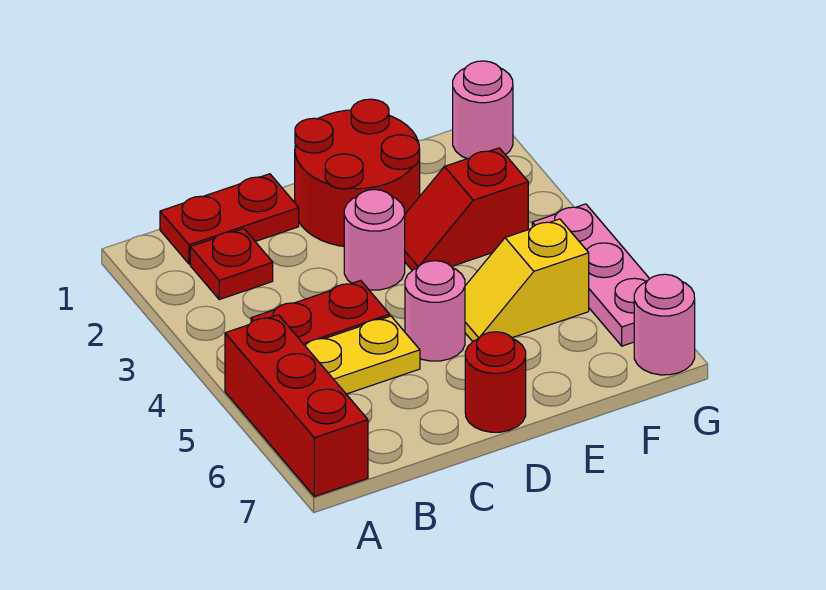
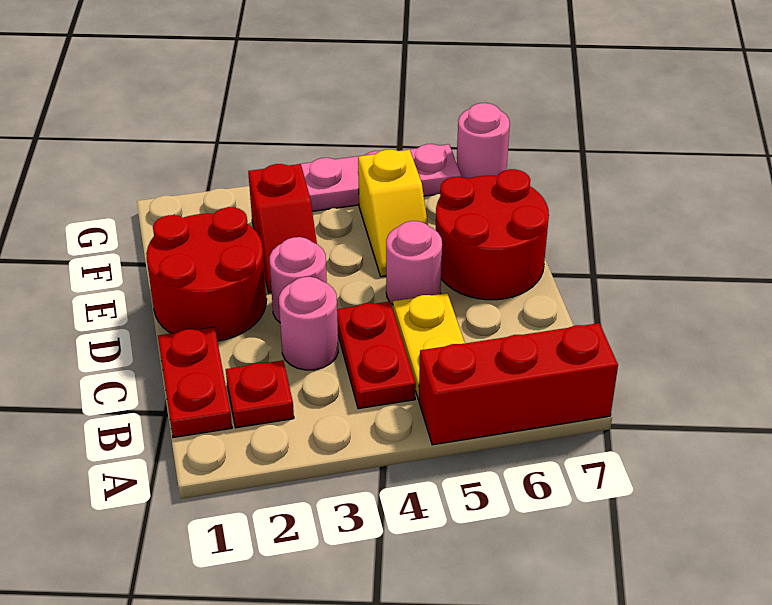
red 1x1 round brick [465,332,526,432] -> red 2x2 round brick [436,169,549,300]
pink 1x1 round brick [453,61,513,159] -> pink 1x1 round brick moved to [279,277,338,370]

